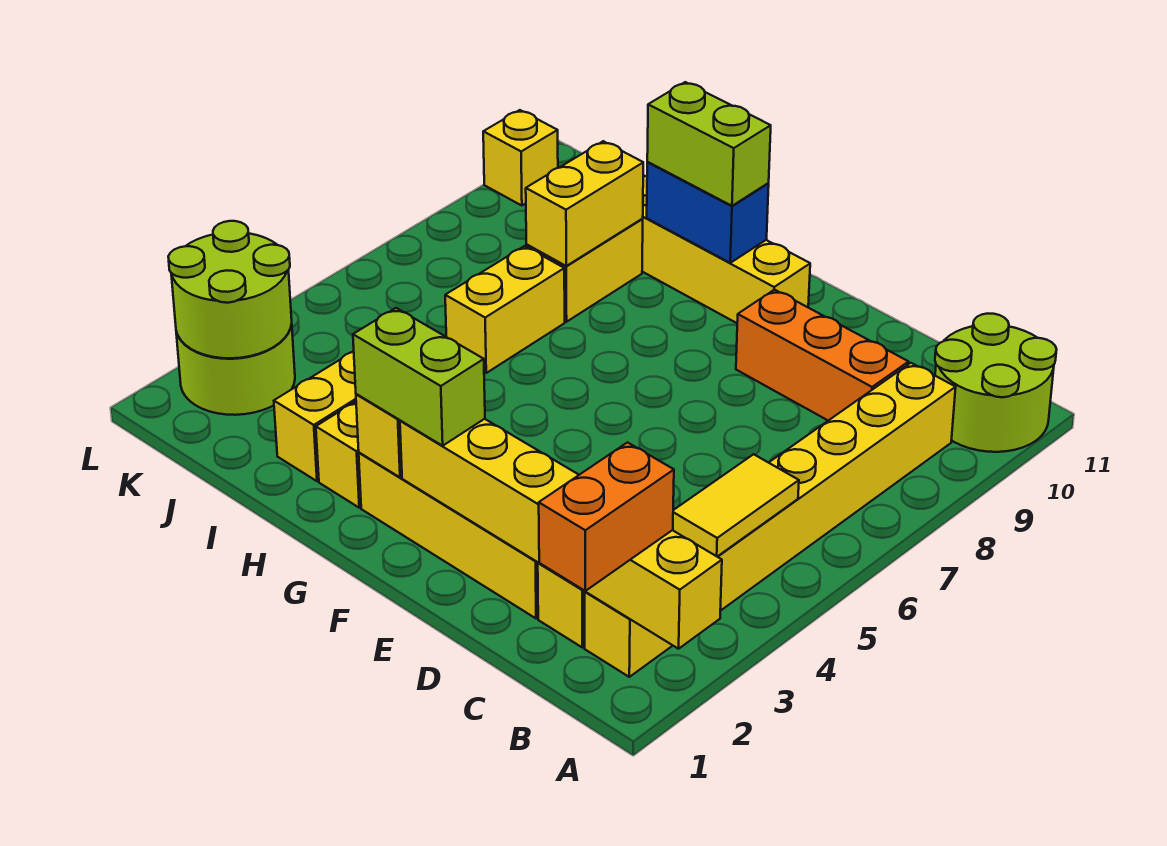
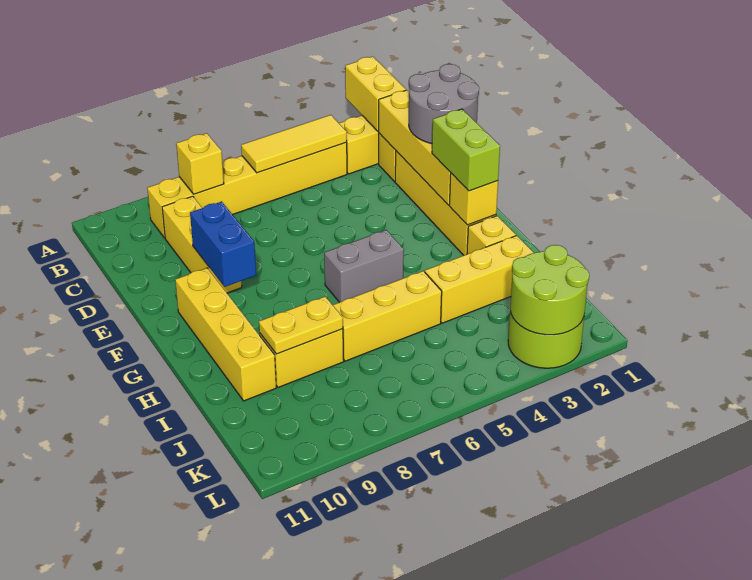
lime 2x2 round brick [935,313,1057,452] -> none
orange 1x2 brick [539,443,674,591] -> none
yellow 1x2 tile [673,454,799,557] -> yellow 1x3 tile [241,115,347,173]
orange 1x3 brick [736,290,909,421] -> yellow 1x3 brick [162,196,242,293]
none -> grey 2x2 round brick [409,64,479,143]
none -> grey 1x2 brick [324,230,404,302]
blue 1x2 brick [647,162,769,263] -> blue 1x2 brick moved to [190,201,256,287]
lime 1x2 brick [647,82,771,206] -> none
yellow 1x2 brick [445,246,565,373] -> yellow 1x3 brick [333,271,442,361]
yellow 1x2 brick [526,141,643,266] -> yellow 1x2 plate [259,297,343,354]
yellow 1x1 brick [483,110,558,206] -> yellow 1x1 brick moved to [176,133,224,194]

